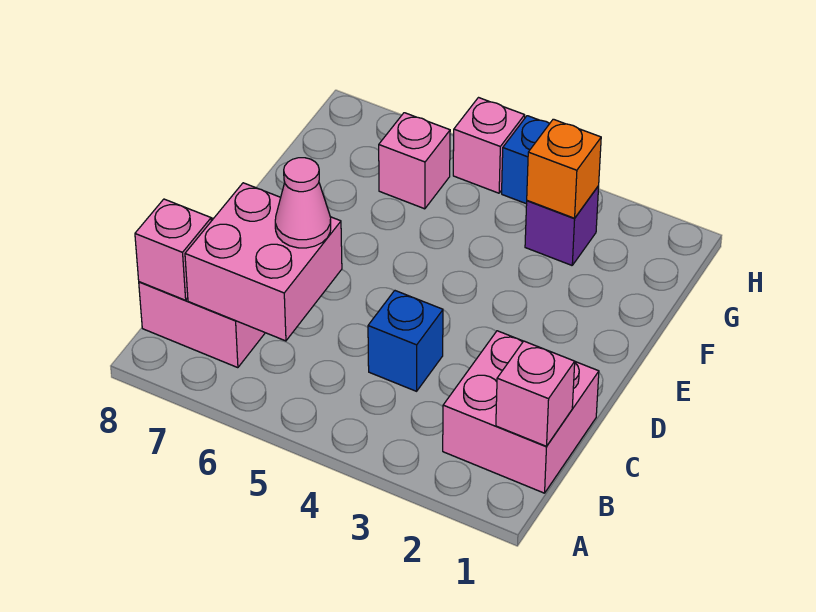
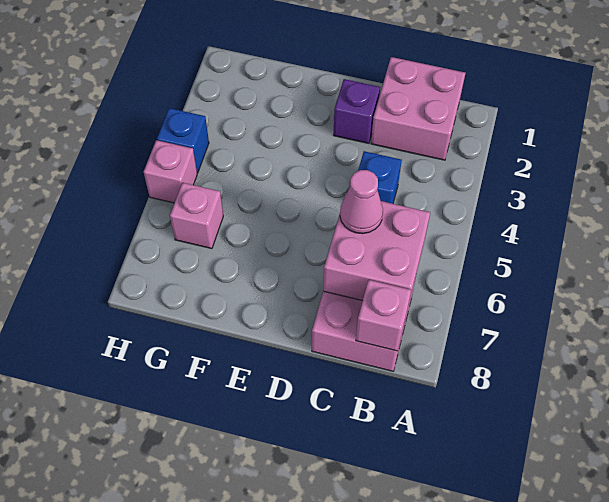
pink 1x1 brick [496,341,575,446] -> none
purple 1x1 brick [525,186,599,265] -> purple 1x1 brick moved to [333,79,380,143]
orange 1x1 brick [527,119,601,218] -> none

